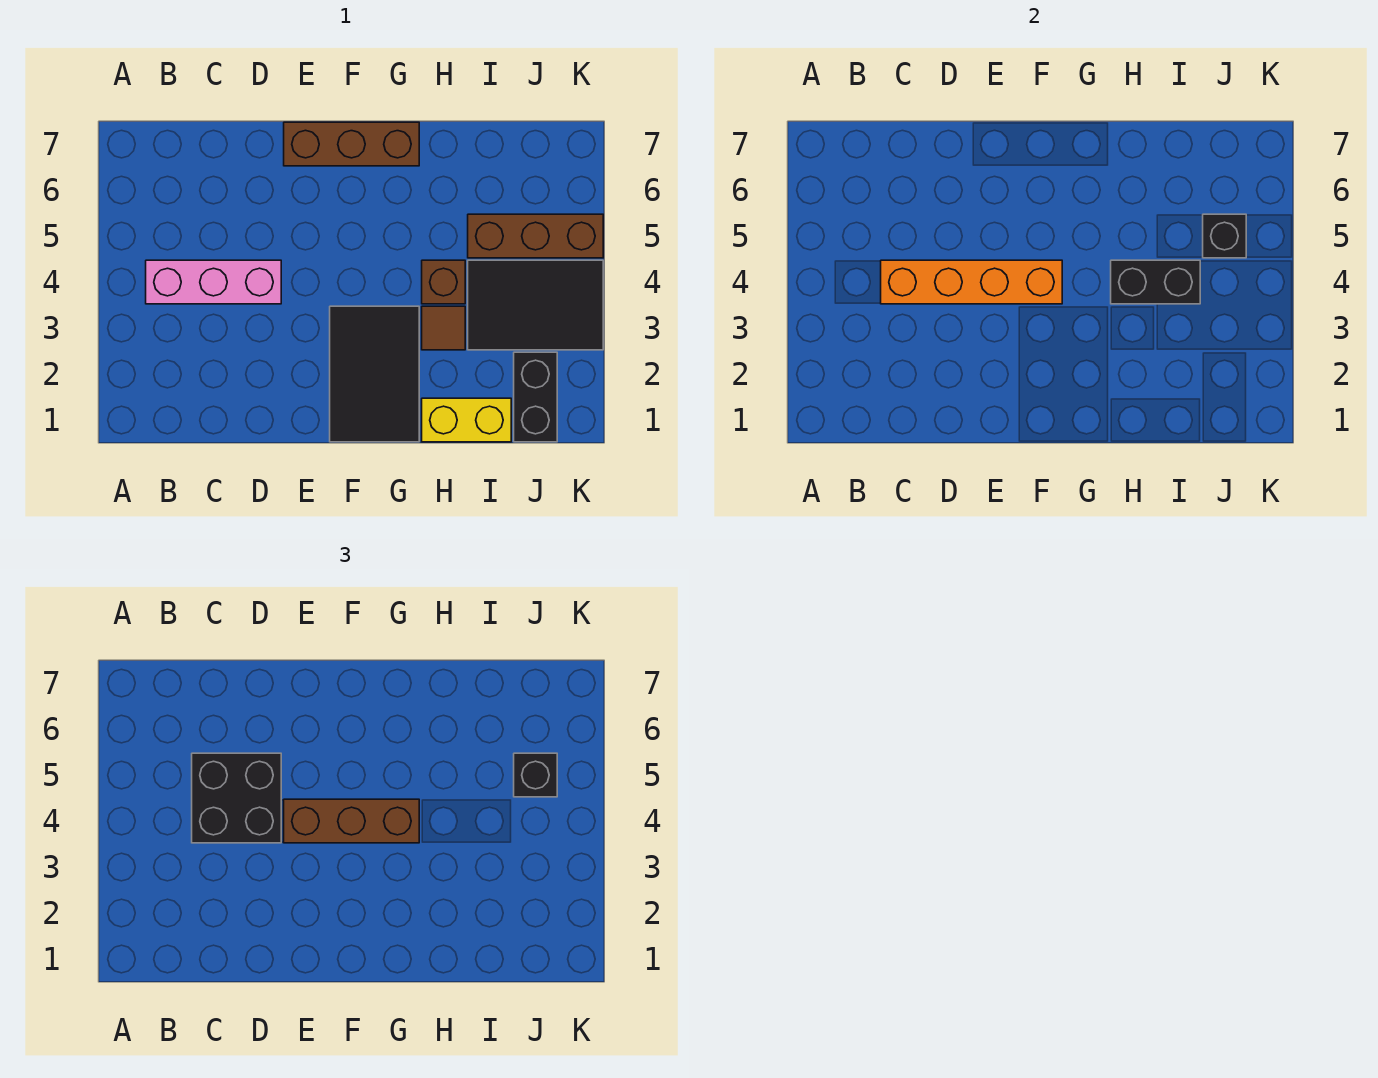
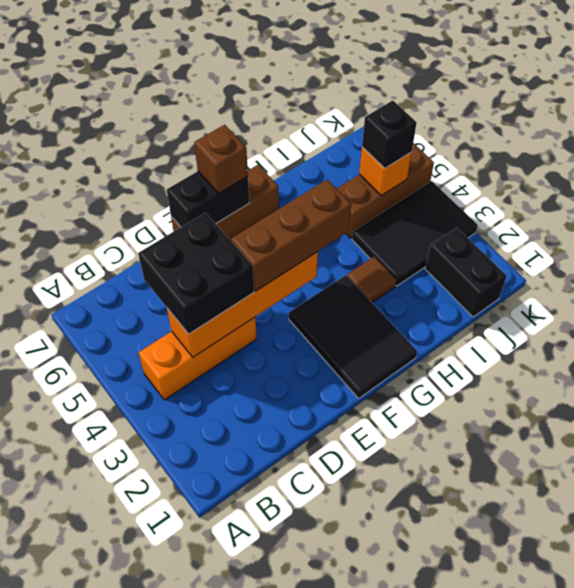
pink 1x3 brick [146,260,281,304] -> orange 1x3 brick [138,317,257,400]
yellow 1x2 brick [422,398,511,442] -> none
brown 1x1 brick [422,260,465,304] -> brown 1x1 brick moved to [194,125,248,193]
black 1x2 brick [1111,260,1200,304] -> black 1x2 brick moved to [167,171,249,227]
black 1x1 brick [1203,214,1246,258] -> orange 1x1 brick [359,147,412,196]

